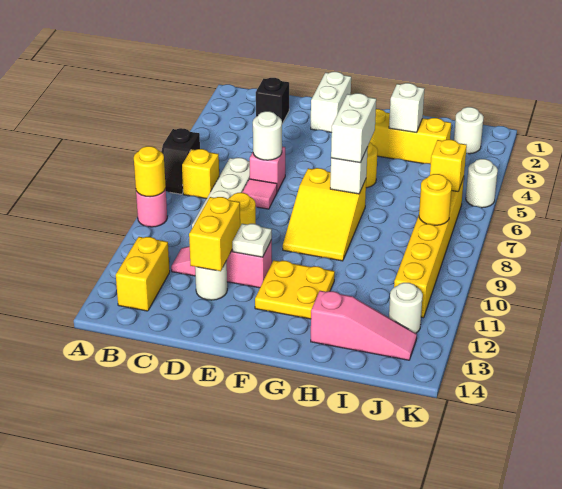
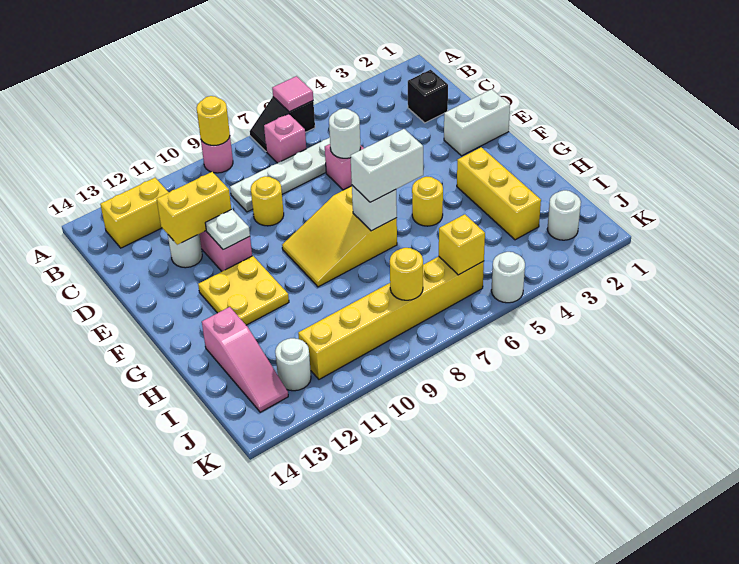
yellow 1x1 brick [182,149,219,199] -> pink 1x1 brick [264,114,306,163]
pink 1x1 tile [242,179,277,209] -> pink 1x1 tile moved to [272,76,313,112]
white 1x1 brick [389,83,425,132] -> none

